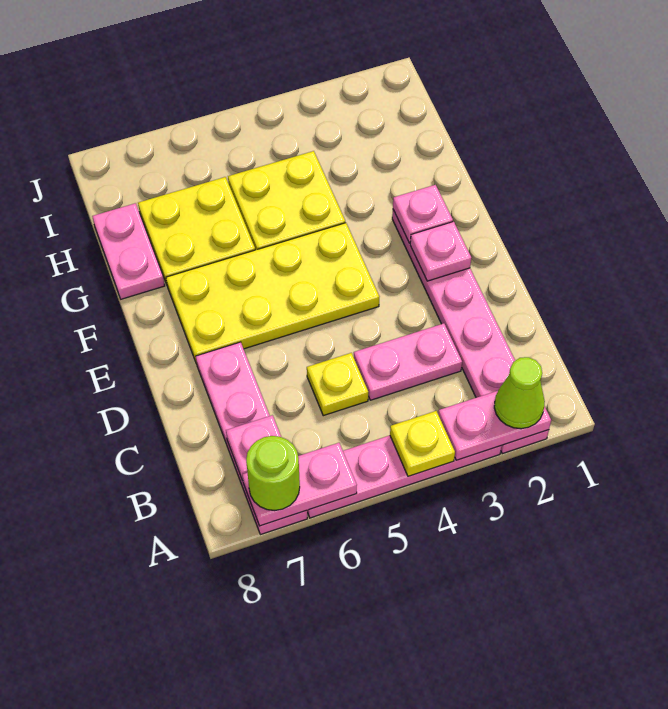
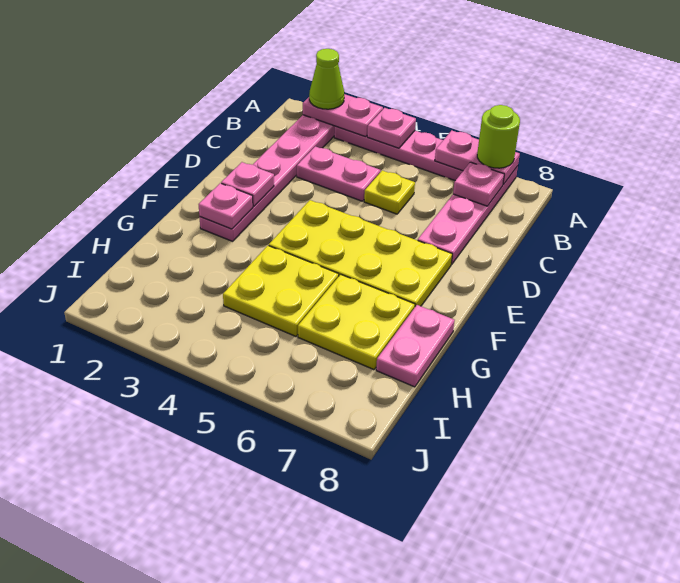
yellow 1x1 plate [390,411,455,476] -> pink 1x1 plate [367,108,416,148]

